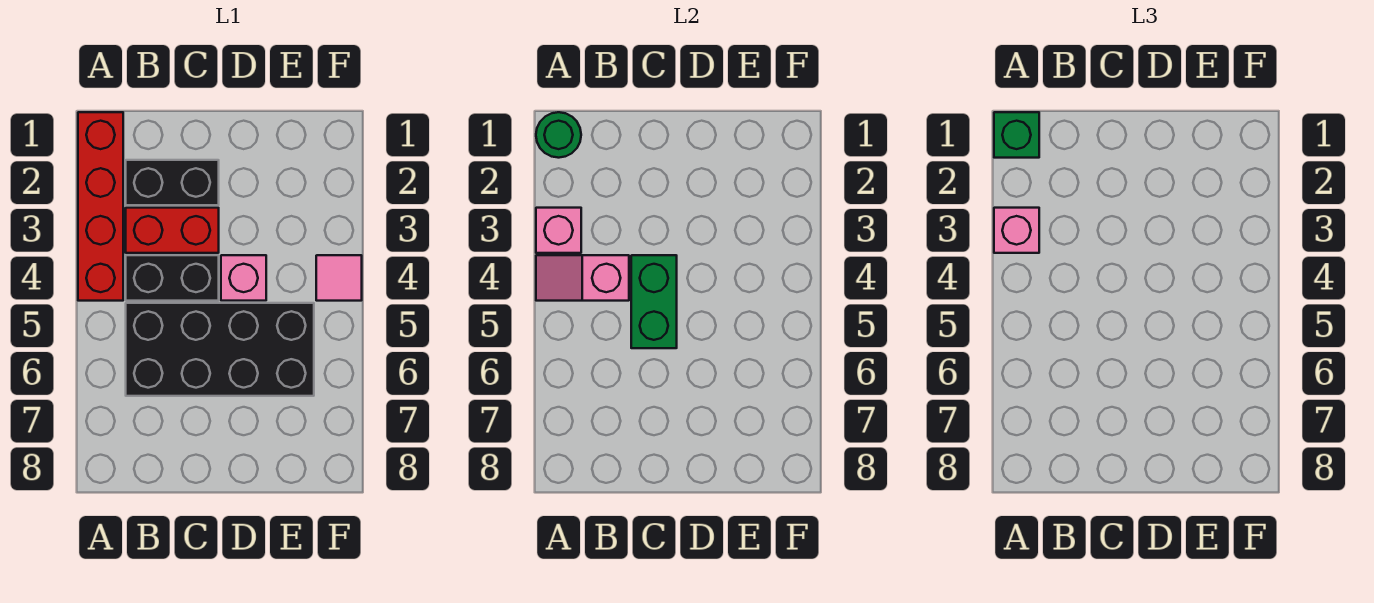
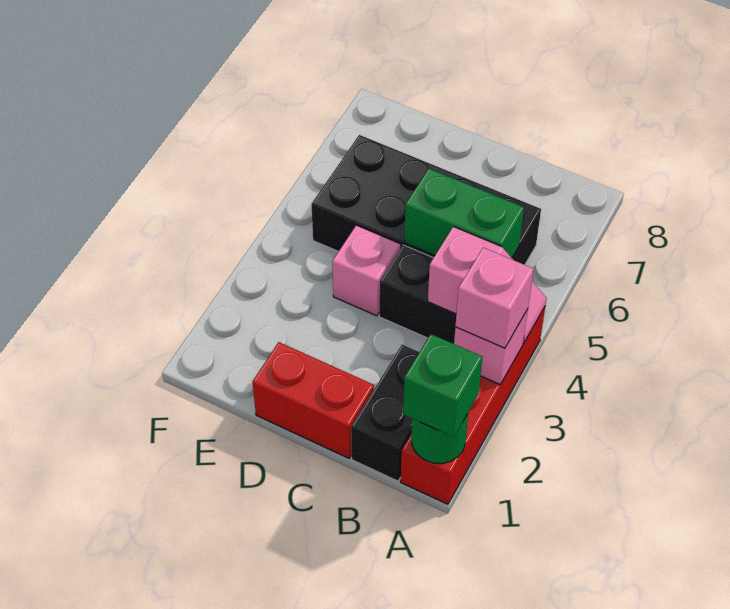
black 1x2 brick [126,160,219,205] -> black 1x2 brick turned to [351,345,419,481]
red 1x2 brick [126,208,219,253] -> red 1x2 brick moved to [253,342,374,458]
green 1x2 brick [631,255,677,348] -> green 1x2 brick turned to [404,168,524,258]
pink 1x1 tile [316,255,362,301] -> none

